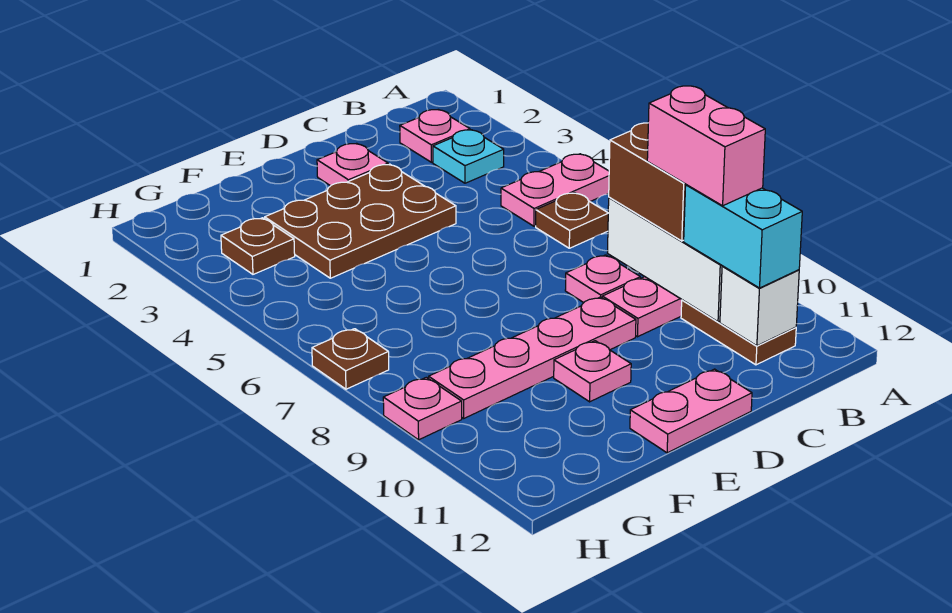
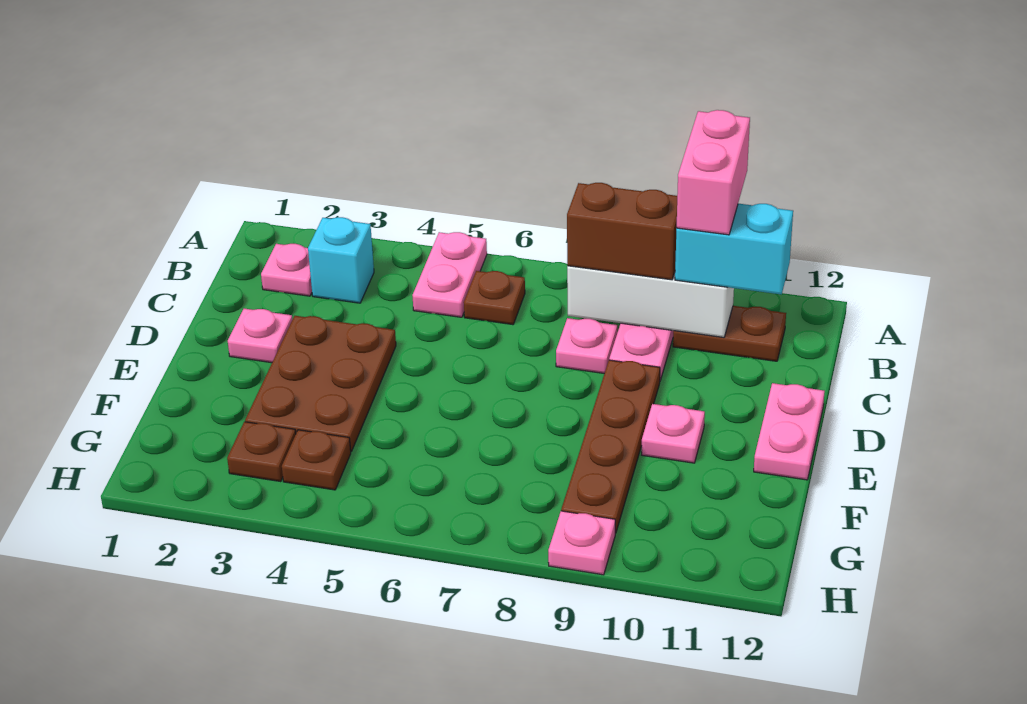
cyan 1x1 plate [433,130,504,183] -> cyan 1x1 brick [308,217,374,303]
pink 1x2 brick [647,86,765,206] -> pink 1x2 brick turned to [677,110,750,235]
white 1x1 brick [720,266,799,346] -> none
pink 1x4 plate [429,297,636,418] -> brown 1x4 plate [561,360,660,533]
brown 1x1 plate [312,329,389,389] -> brown 1x1 plate moved to [282,430,351,490]

